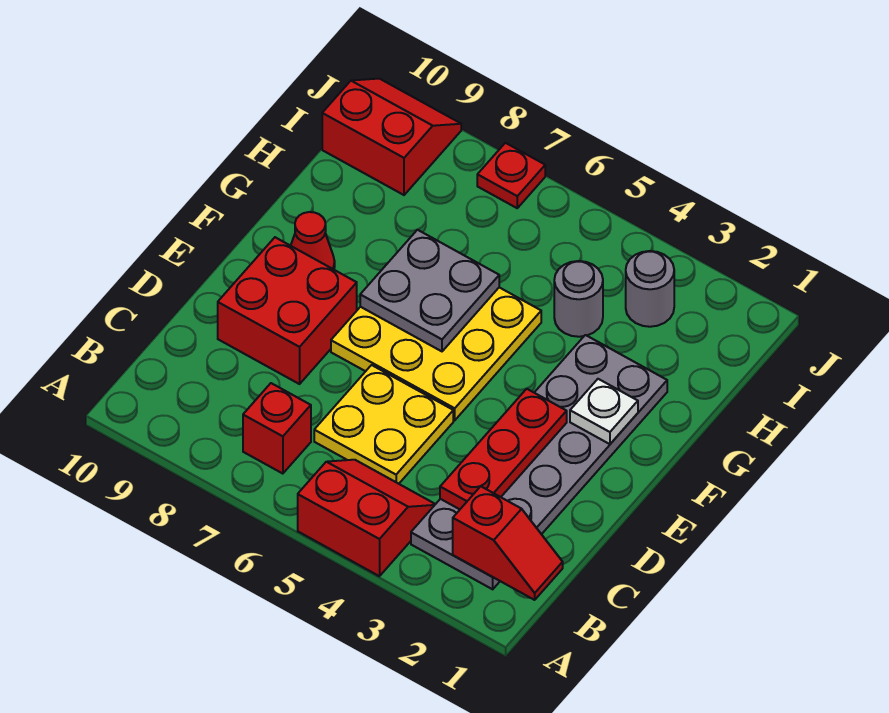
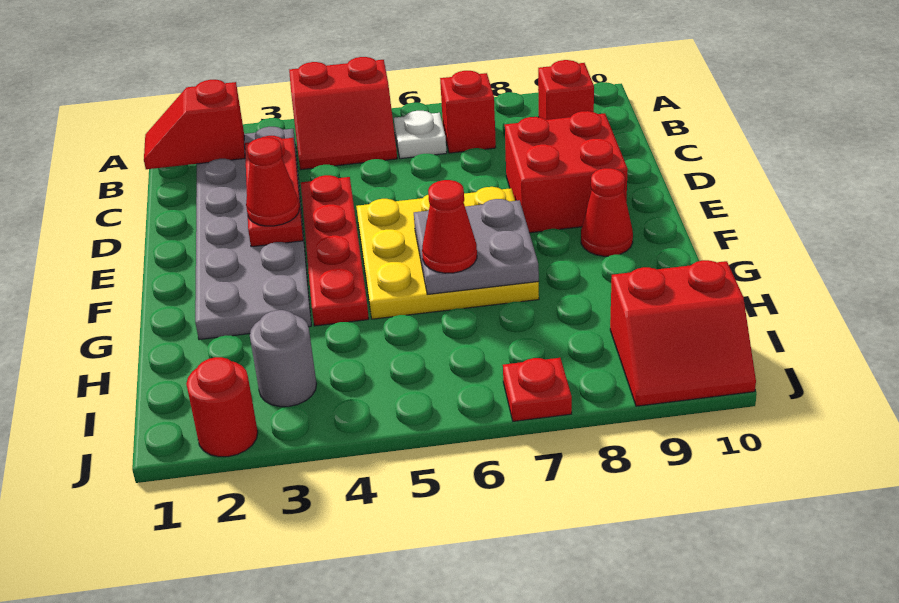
none -> red 1x1 brick [538,60,594,120]
yellow 2x2 plate [314,365,453,484] -> none
none -> red 1x4 plate [301,175,369,326]
none -> red 1x1 cone [246,137,299,226]
white 1x1 plate [570,379,638,444] -> white 1x1 plate moved to [394,111,447,159]
none -> red 1x1 cone [422,180,477,273]
grey 1x1 round brick [554,261,603,337] -> none
none -> red 1x1 round brick [186,357,258,457]

